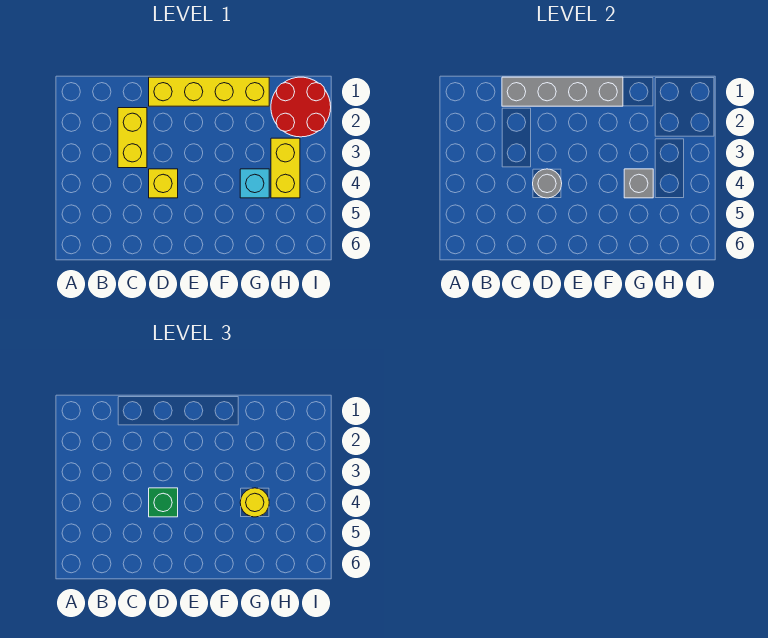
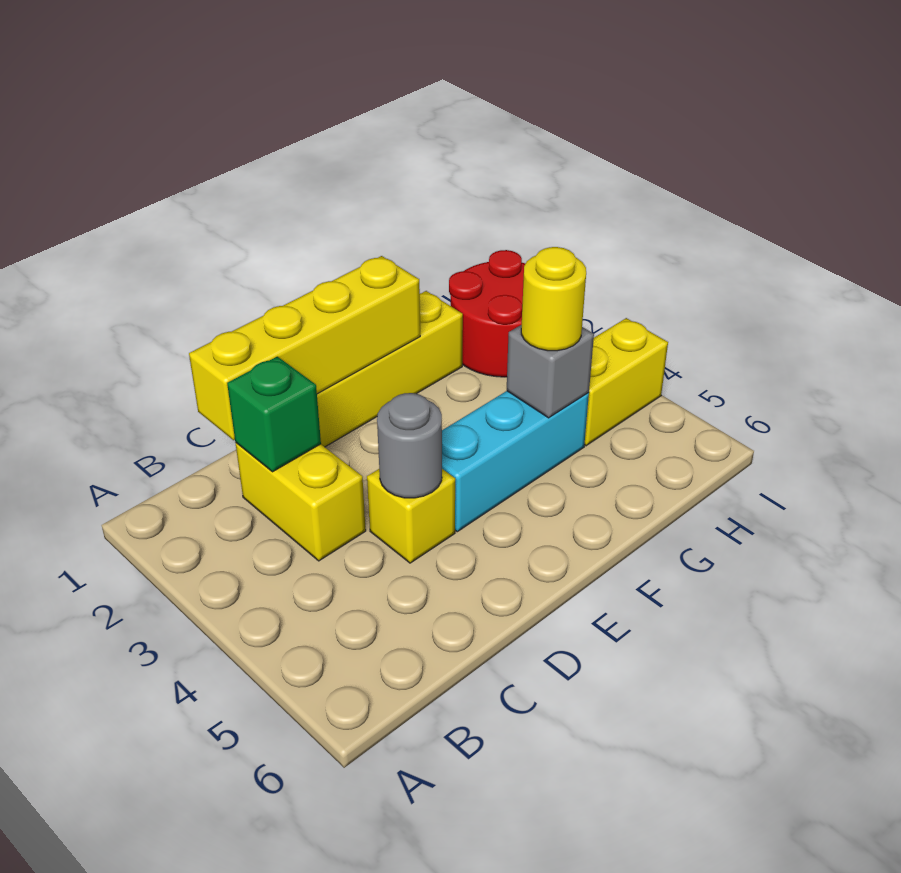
grey 1x4 brick [502,77,623,106] -> yellow 1x4 brick [189,256,420,440]
green 1x1 brick [149,488,178,517] -> green 1x1 brick moved to [227,357,321,472]
cyan 1x1 brick [240,169,269,198] -> cyan 1x3 brick [442,391,589,532]
yellow 1x2 brick [271,138,300,198] -> yellow 1x2 brick turned to [584,318,668,446]

